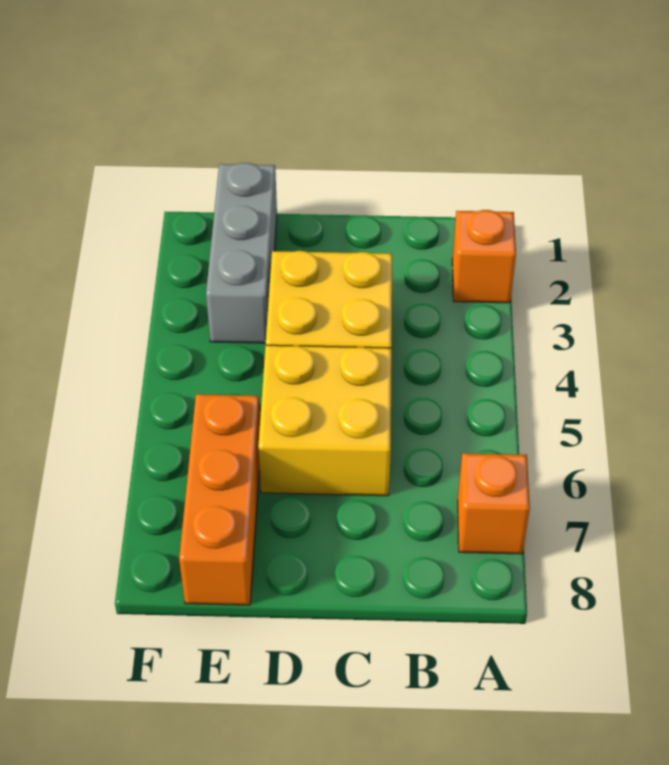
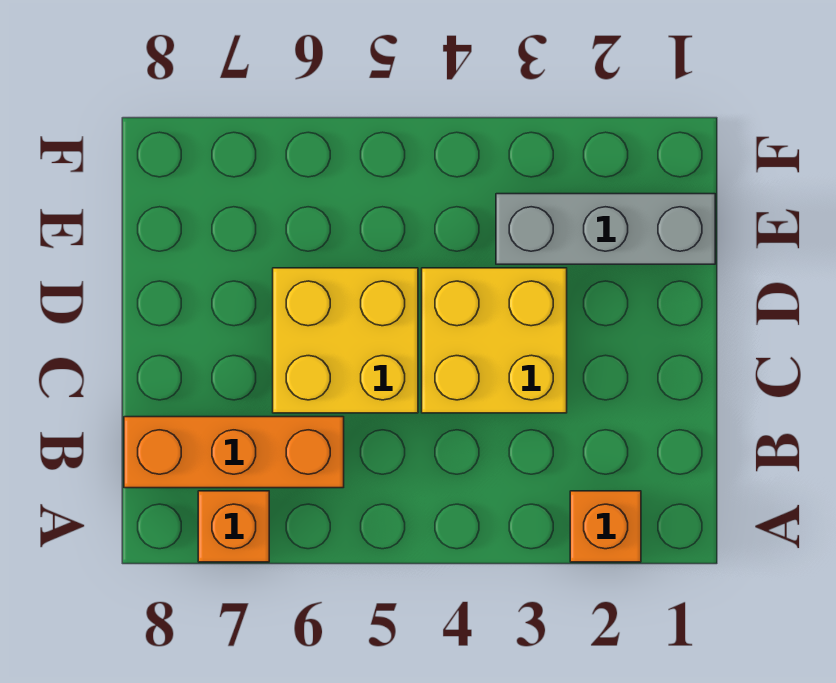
orange 1x3 brick [179,394,260,605] -> orange 1x3 brick moved to [124,417,344,488]

